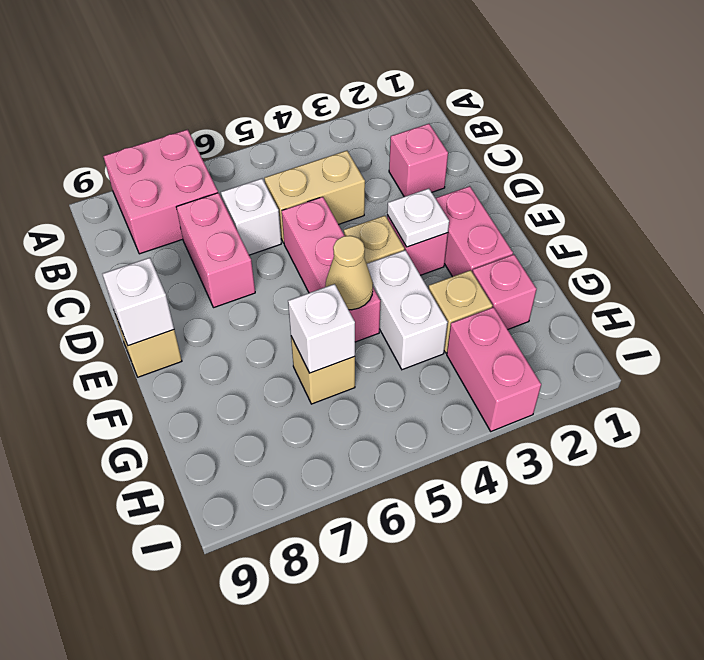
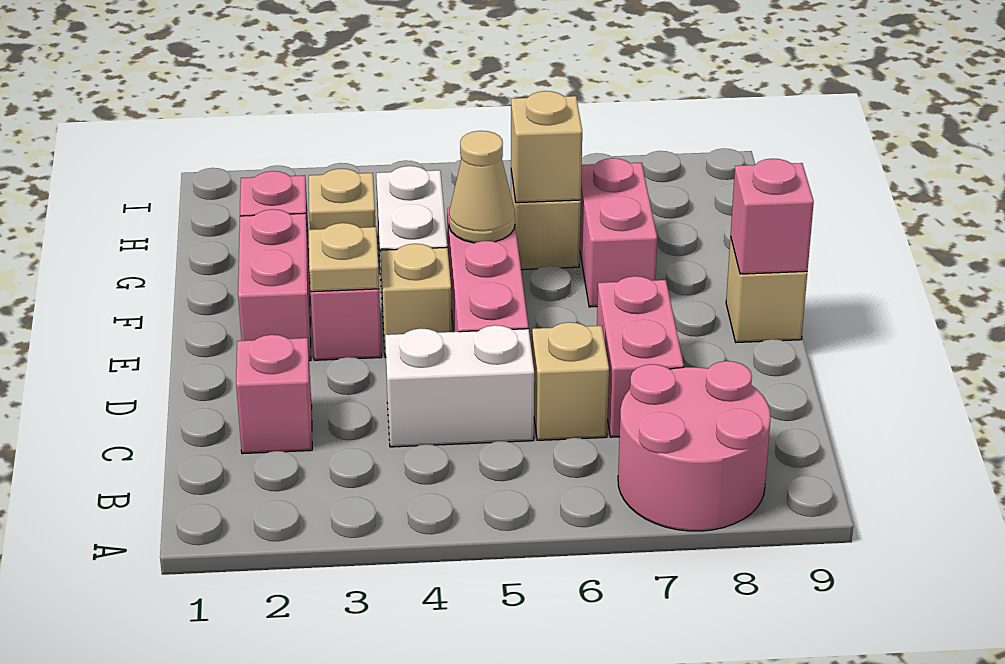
pink 2x2 brick [103,130,218,254] -> pink 2x2 round brick [618,361,771,531]
tan 1x2 brick [264,151,365,243] -> white 1x2 brick [385,325,534,447]
white 1x1 brick [221,179,281,255] -> tan 1x1 brick [532,322,609,440]
white 1x1 plate [387,188,449,247] -> tan 1x1 plate [309,223,379,292]
white 1x1 brick [103,258,174,346] -> pink 1x1 brick [731,159,814,274]
white 1x1 brick [288,284,355,373] -> tan 1x1 brick [511,91,582,203]
pink 1x2 brick [447,307,541,431] -> pink 1x2 brick moved to [580,158,657,307]

